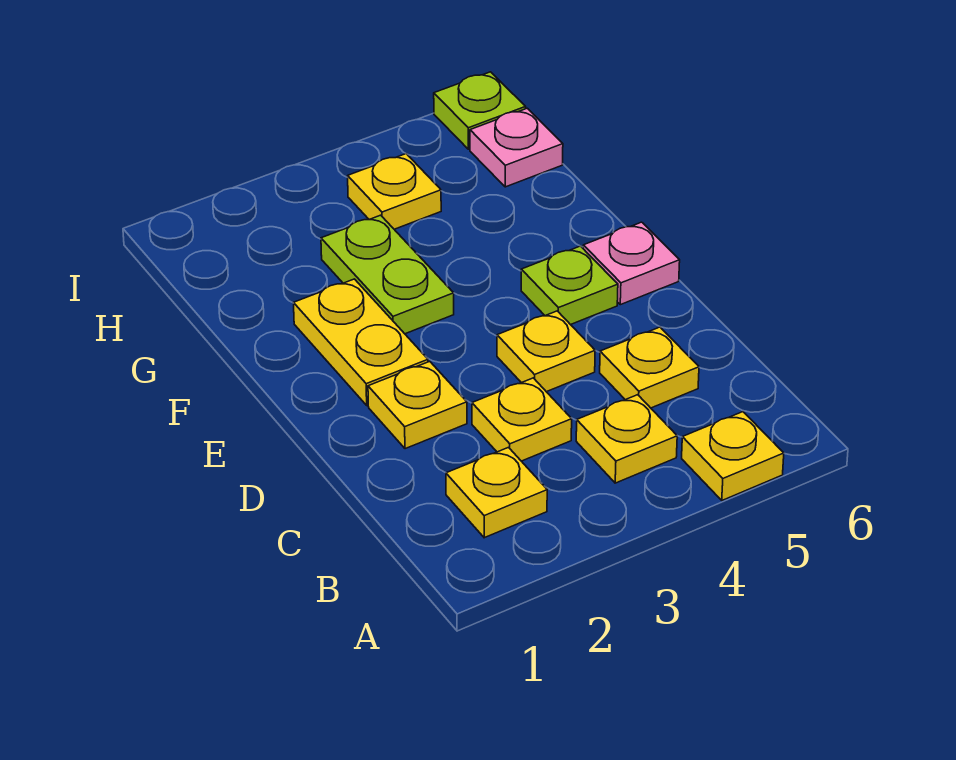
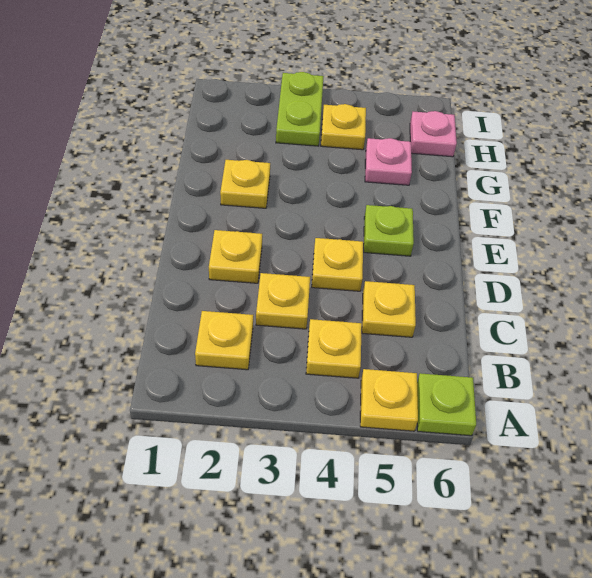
yellow 1x2 plate [294,279,428,405] -> yellow 1x1 plate [220,160,270,208]
pink 1x1 plate [583,222,680,305] -> pink 1x1 plate moved to [365,138,412,185]
lime 1x2 plate [321,215,454,334] -> lime 1x2 plate moved to [276,72,324,146]
lime 1x1 plate [434,72,526,149] -> lime 1x1 plate moved to [417,373,476,436]

